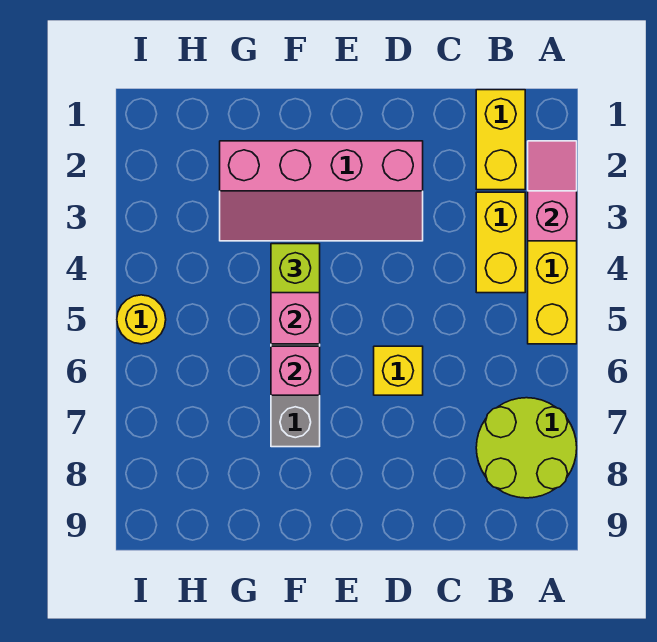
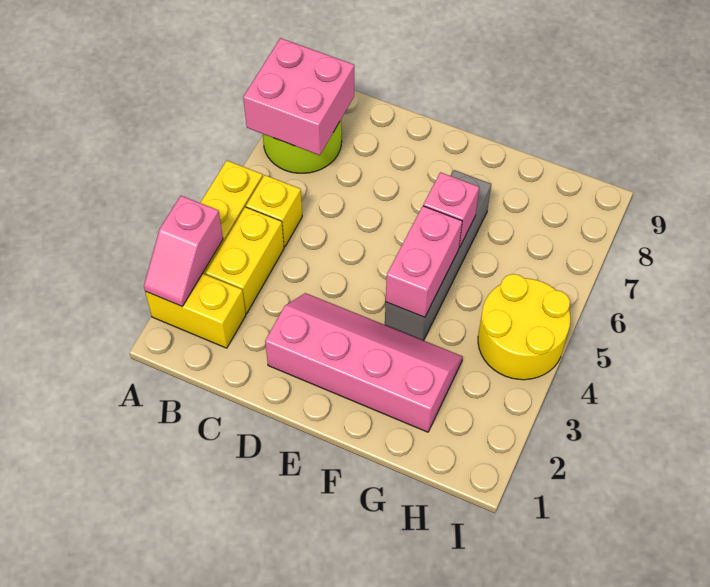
none -> pink 2x2 brick [243,38,354,155]
yellow 1x2 brick [476,90,525,190] -> yellow 1x2 brick turned to [145,274,246,348]
yellow 1x1 brick [374,346,423,395] -> yellow 1x1 brick moved to [246,175,302,247]
lime 1x1 brick [271,244,320,293] -> none
yellow 1x1 round brick [117,295,166,344] -> yellow 2x2 round brick [478,274,570,380]

